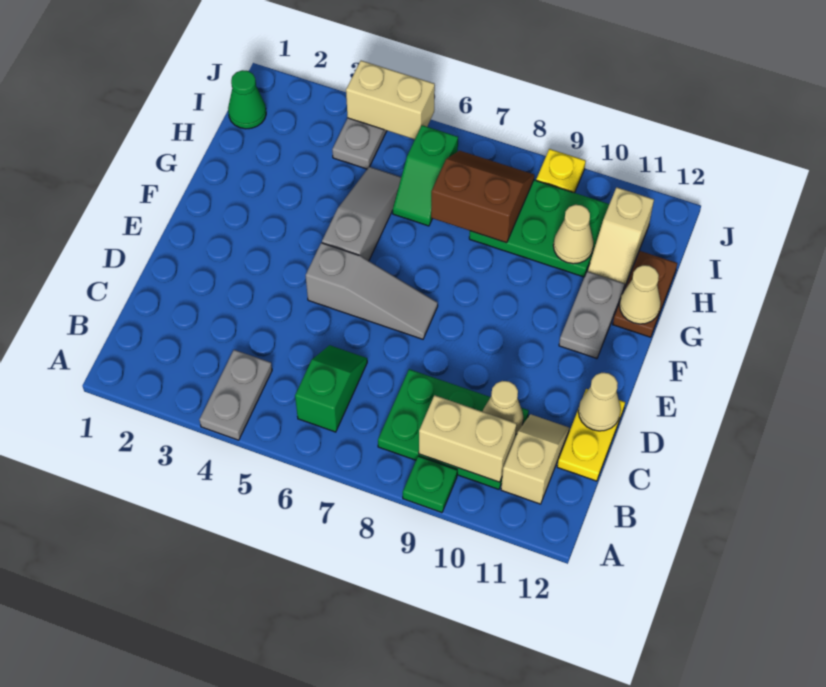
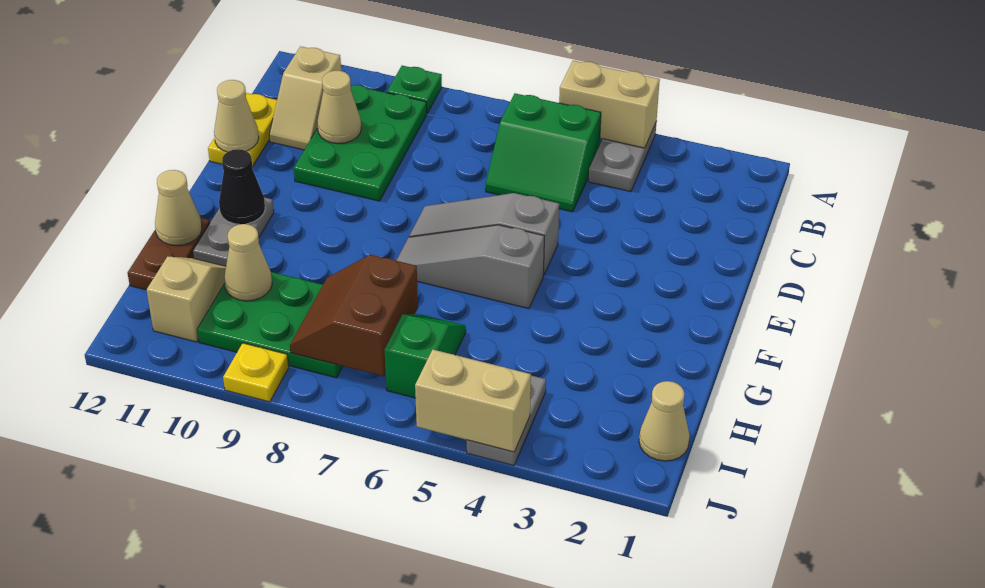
green 1x2 slope [295,345,367,432] -> green 2x2 slope [486,93,601,212]
green 2x3 plate [378,369,529,489] -> green 2x3 plate turned to [294,85,427,201]
tan 1x2 brick [419,395,516,482] -> tan 1x2 brick moved to [559,60,660,148]
grey 1x3 slope [322,167,401,261] -> grey 1x3 slope turned to [396,225,544,309]
none -> black 1x1 cone [219,149,265,224]
brown 2x2 slope [431,151,534,243] -> brown 2x2 slope turned to [290,255,418,376]
green 1x1 cone [228,70,266,129] -> tan 1x1 cone [639,381,690,461]

